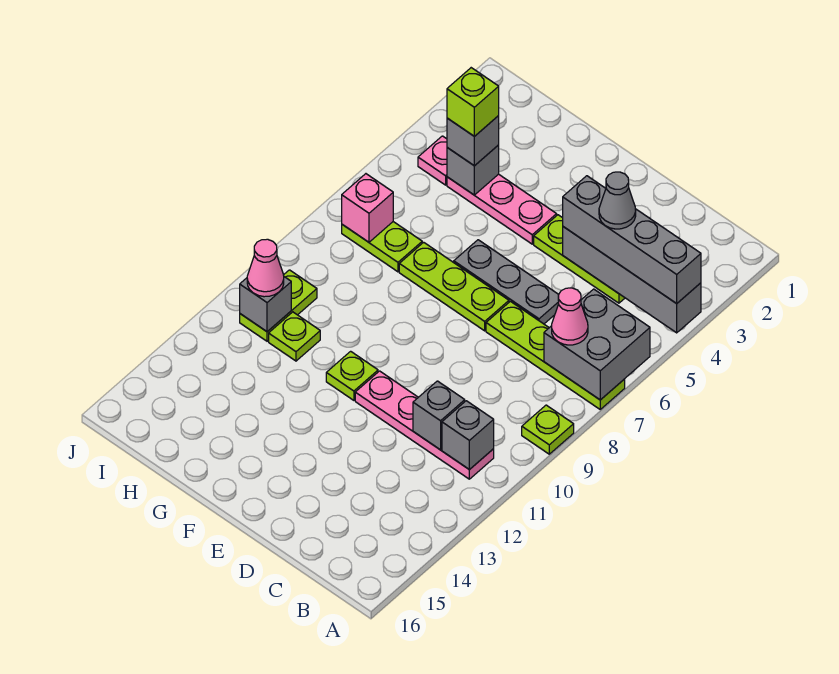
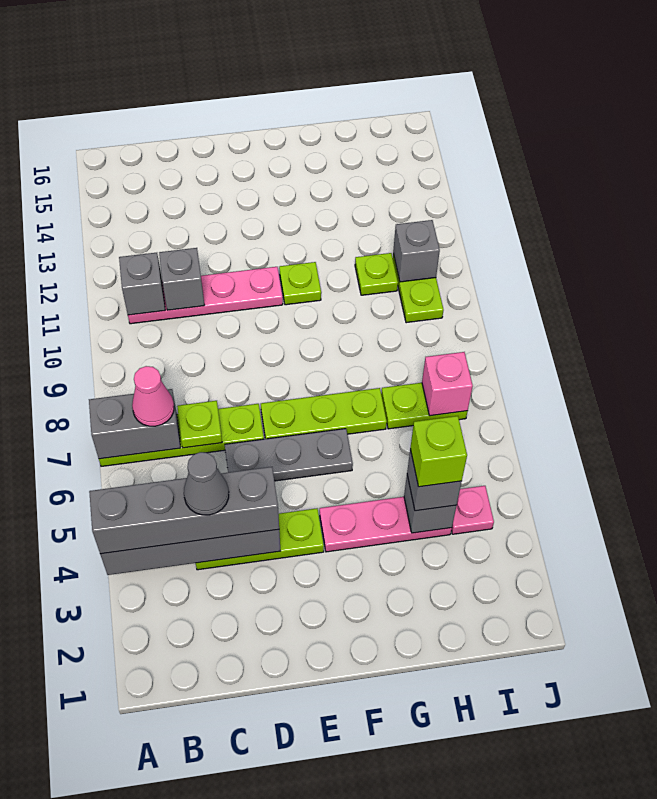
grey 2x2 brick [544,289,650,400] -> grey 1x2 brick [89,389,181,459]
lime 1x1 plate [522,405,574,454] -> lime 1x1 plate moved to [177,401,222,448]
pink 1x1 cone [247,239,284,297] -> none

